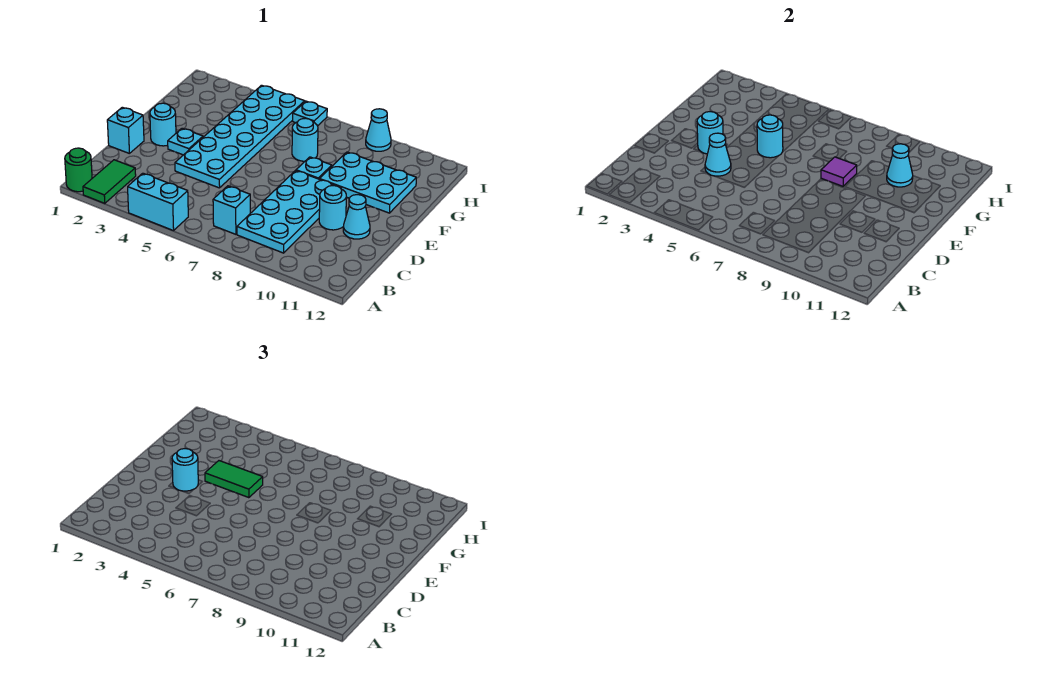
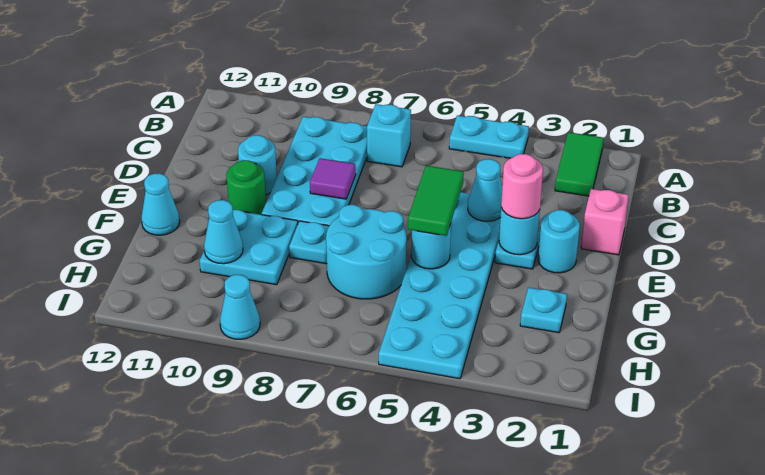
green 1x1 round brick [65,148,92,192] -> green 1x1 round brick moved to [226,160,266,215]
cyan 1x2 brick [128,173,188,231] -> cyan 1x2 plate [449,115,529,158]
cyan 1x1 brick [107,107,144,154] -> pink 1x1 brick [581,189,629,255]
cyan 1x1 cone [343,195,370,239] -> cyan 1x1 cone moved to [141,173,180,235]
cyan 1x1 round brick [172,449,198,491] -> pink 1x1 round brick [501,154,543,219]
green 1x2 tile [205,461,263,498] -> green 1x2 tile turned to [408,166,464,236]
purple 1x1 tile [821,157,857,186] -> purple 1x1 tile moved to [310,158,356,199]
cyan 2x3 plate [320,152,416,213] -> cyan 2x2 plate [200,210,298,285]
cyan 1x1 round brick [292,118,318,161] -> cyan 2x2 round brick [326,205,407,299]
cyan 1x1 plate [293,101,327,126] -> cyan 1x1 plate moved to [520,287,567,333]

